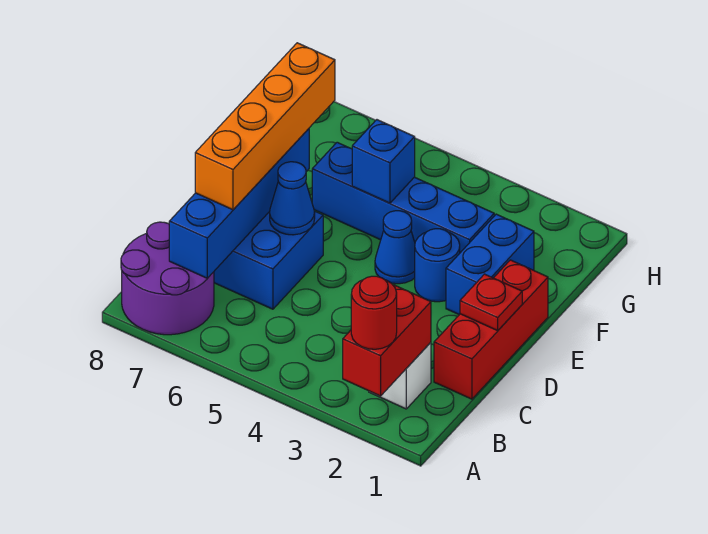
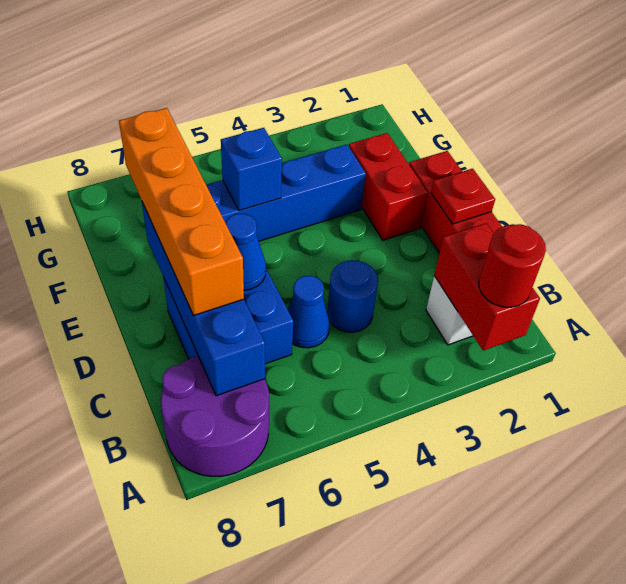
blue 1x2 brick [446,214,534,315] -> red 1x2 brick [349,133,428,240]
blue 1x1 round brick [415,229,460,302] -> blue 1x1 round brick moved to [327,260,378,332]
blue 1x1 cone [375,211,415,284] -> blue 1x1 cone moved to [287,276,330,348]

